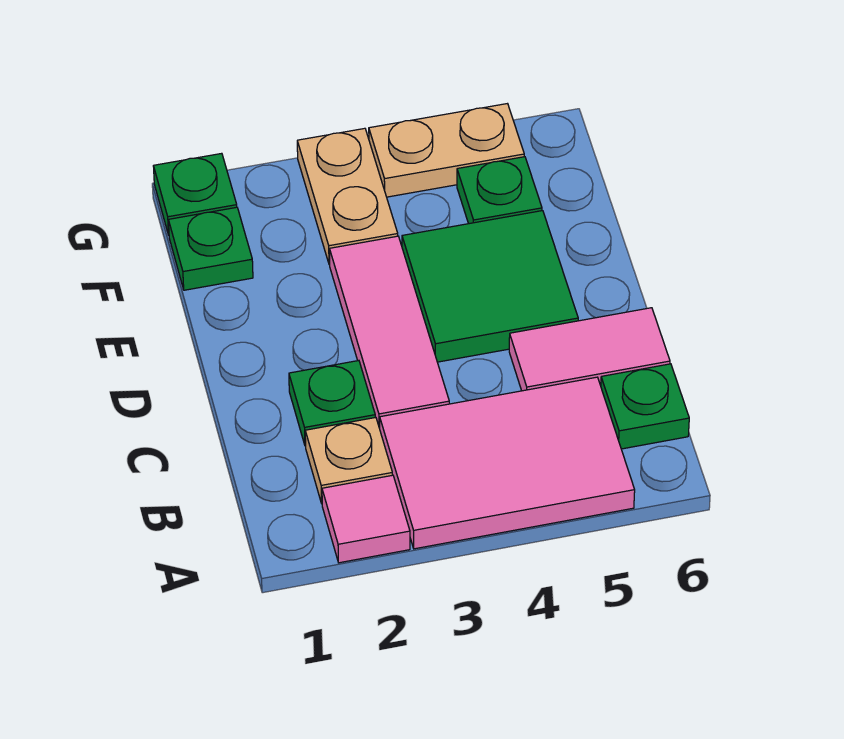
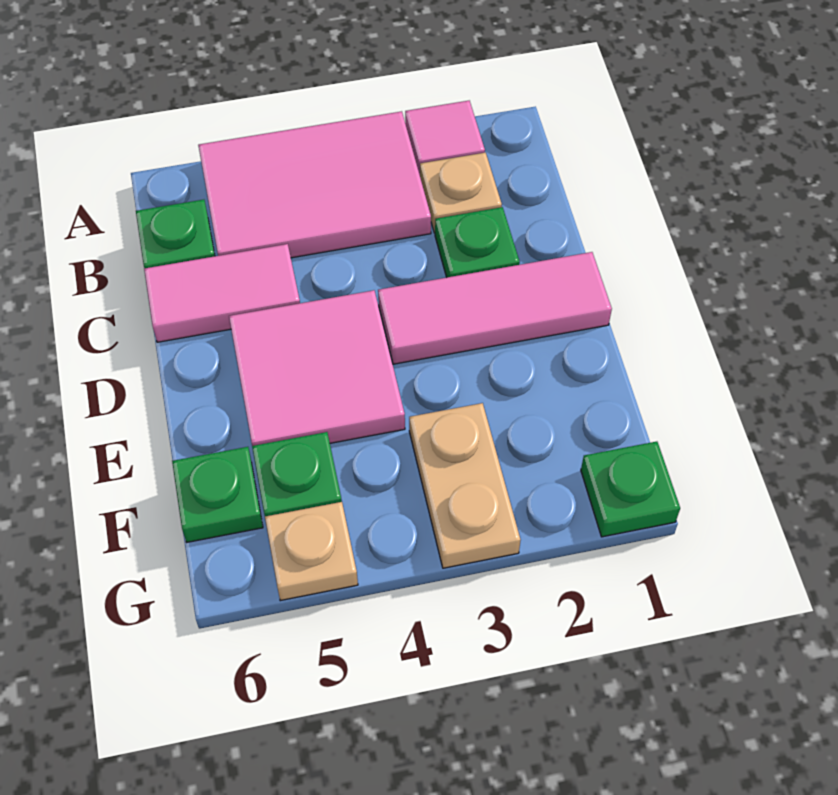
pink 1x3 tile [330,236,449,428] -> pink 1x3 tile turned to [378,252,612,364]
green 2x2 tile [402,211,578,362] -> pink 2x2 tile [229,290,405,446]
green 1x1 plate [168,207,253,290] -> green 1x1 plate moved to [172,447,263,542]
tan 1x2 plate [369,104,524,197] -> tan 1x1 plate [265,502,358,601]

